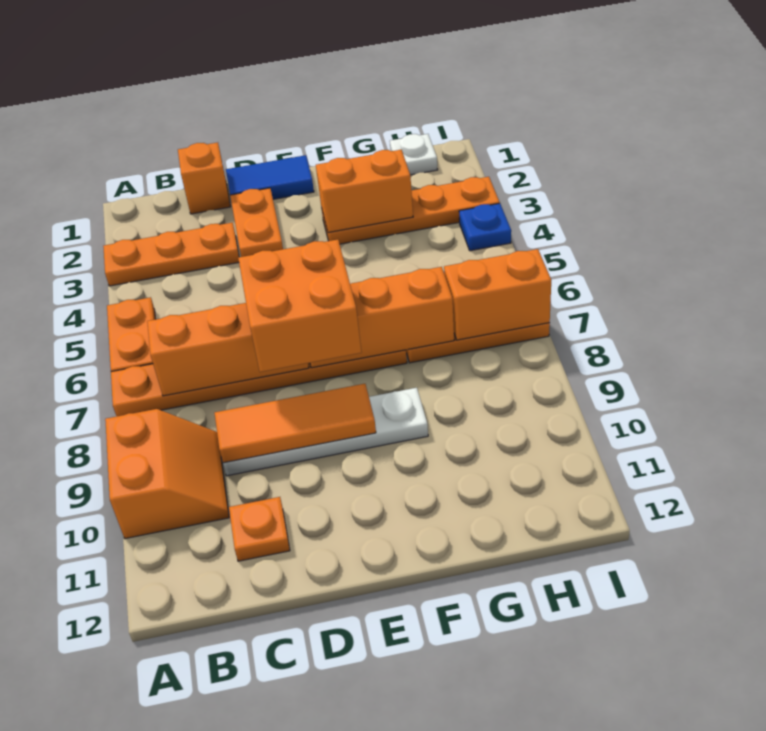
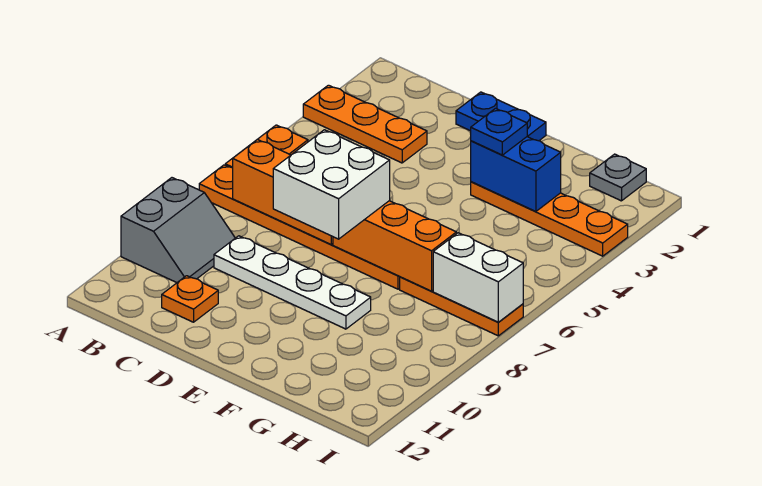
orange 2x2 slope [105,409,229,539] -> grey 2x2 slope [121,178,235,283]
orange 1x1 brick [178,142,230,214] -> none
orange 1x3 tile [215,384,376,463] -> none
blue 1x2 tile [226,155,314,199] -> blue 1x2 plate [456,92,546,141]
orange 1x2 plate [230,188,283,257] -> none
orange 2x2 brick [238,239,362,372] -> white 2x2 brick [273,130,390,239]
orange 1x2 brick [316,150,413,232] -> blue 1x2 brick [471,137,561,211]
white 1x1 plate [390,134,438,175] -> grey 1x1 plate [590,154,646,201]
orange 1x2 brick [444,249,551,340] -> white 1x2 brick [433,233,523,322]
blue 1x1 plate [459,203,511,251] -> blue 1x1 plate moved to [471,108,527,155]

